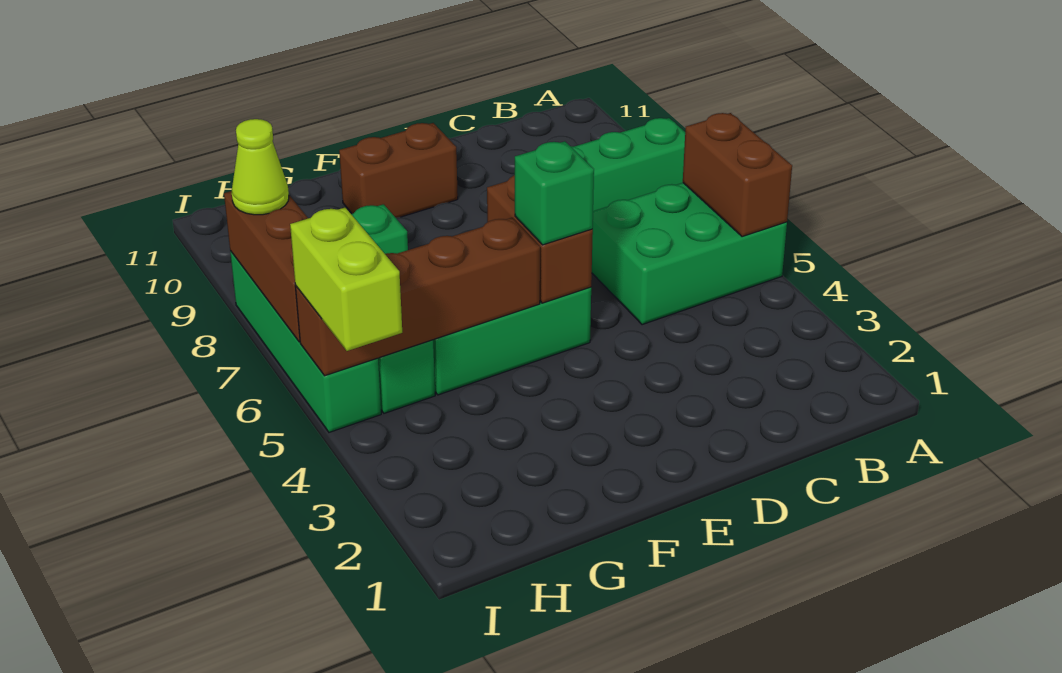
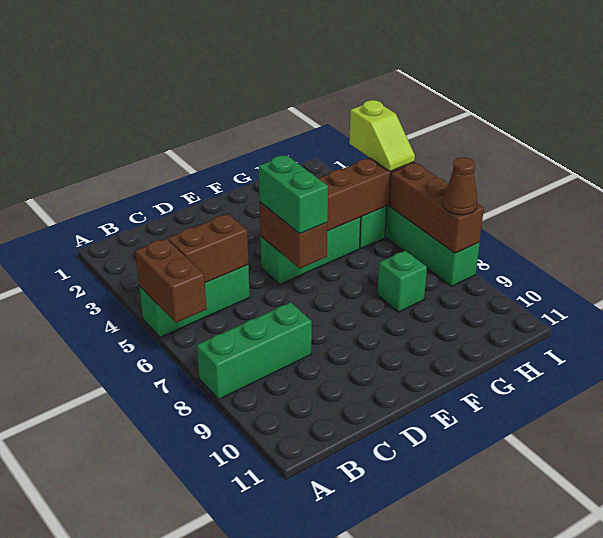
green 2x3 brick [592,183,787,325] -> green 1x3 brick [139,265,250,337]
green 1x1 brick [515,141,594,245] -> green 1x2 brick [258,155,328,234]
brown 1x2 brick [339,123,458,218] -> brown 1x2 brick moved to [168,214,248,283]
lime 1x2 brick [290,208,402,351] -> lime 1x2 slope [349,100,415,171]
lime 1x1 cone [232,119,289,215] -> brown 1x1 cone [443,157,477,215]

